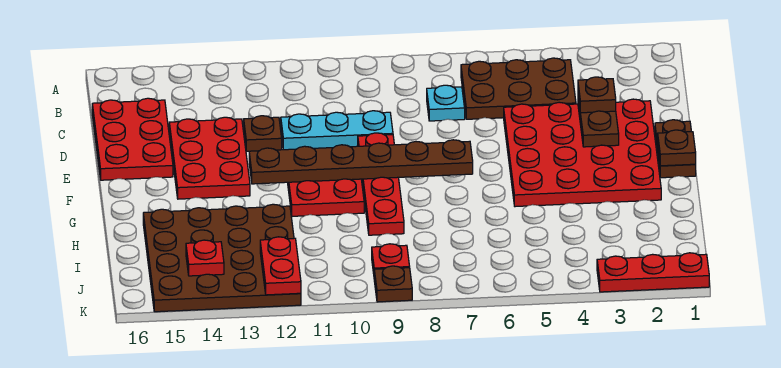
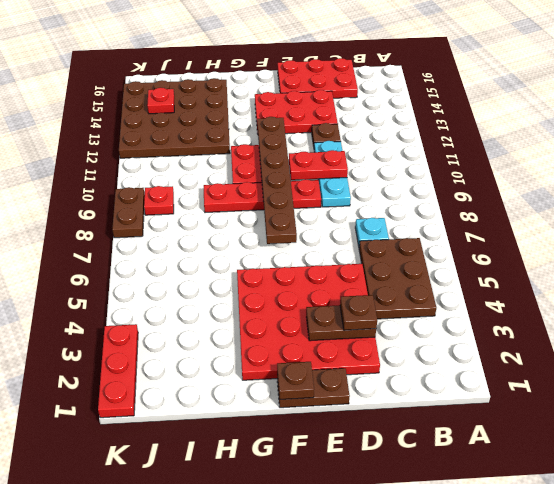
red 1x2 plate [260,237,301,295] -> red 1x2 plate moved to [289,150,348,180]
brown 1x1 plate [374,266,412,302] -> brown 1x2 plate [112,187,145,238]

